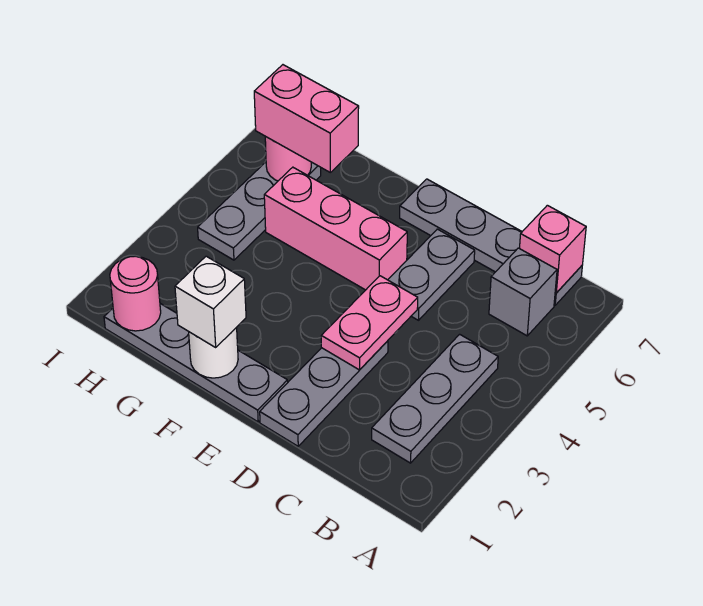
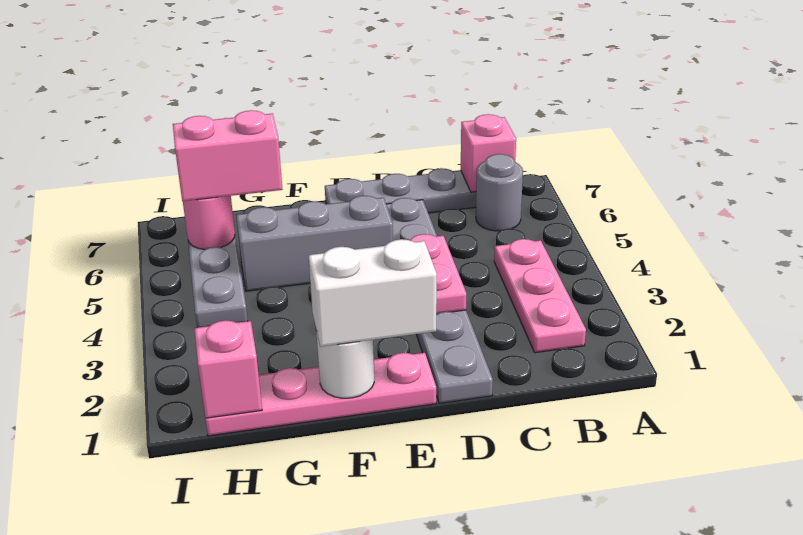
grey 1x3 plate [372,334,498,463] -> pink 1x3 plate [494,239,586,353]
grey 1x1 brick [489,248,557,336] -> grey 1x1 round brick [476,154,523,231]
grey 1x4 plate [104,304,288,422] -> pink 1x4 plate [206,353,436,436]
pink 1x3 brick [264,167,407,290] -> grey 1x3 brick [236,196,393,291]
white 1x1 brick [175,256,246,347] -> white 1x2 brick [309,239,437,347]
pink 1x1 round brick [110,256,161,331] -> pink 1x1 brick [194,320,262,418]

